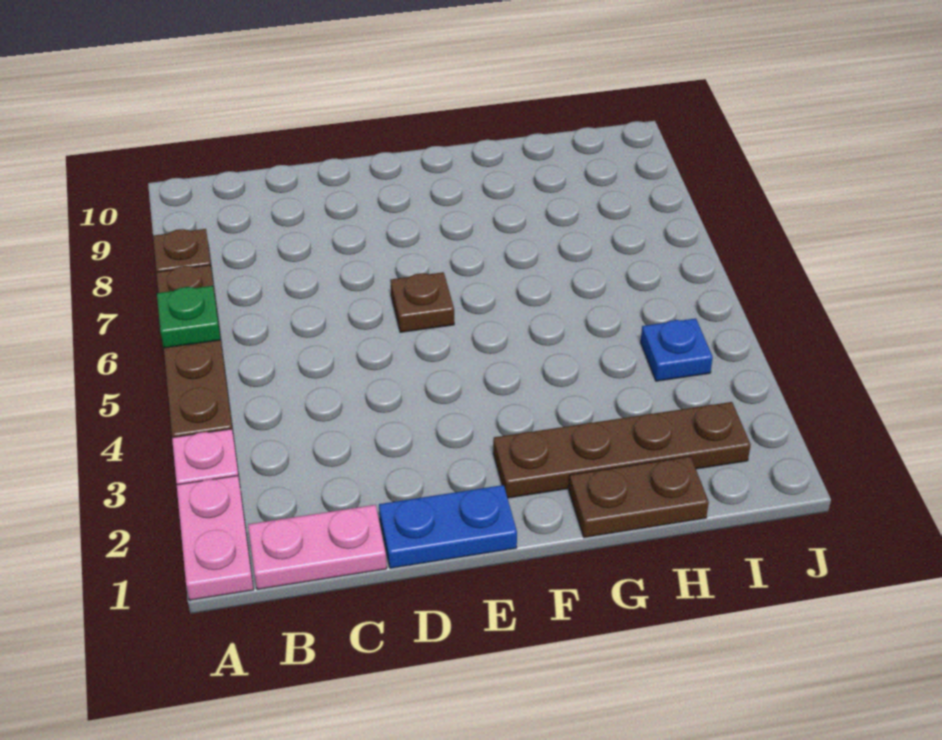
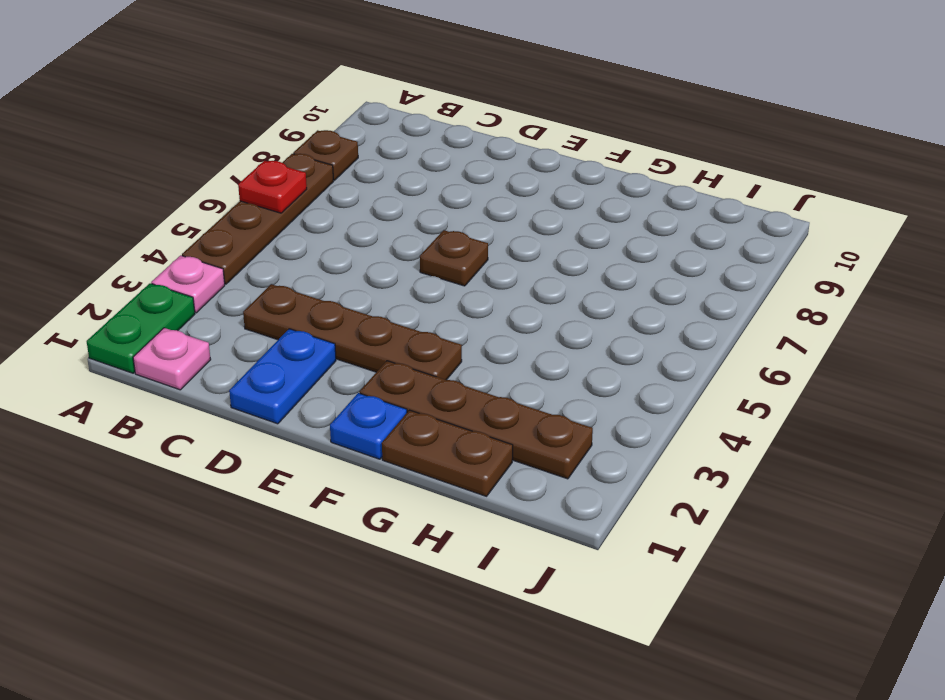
pink 1x2 plate [177,476,254,600] -> green 1x2 plate [87,283,195,373]
green 1x1 plate [157,286,220,348] -> red 1x1 plate [238,161,307,213]
pink 1x2 plate [248,505,387,590] -> pink 1x1 plate [133,328,211,390]
none -> brown 1x4 plate [243,284,462,380]
blue 1x2 plate [379,485,517,568] -> blue 1x2 plate turned to [229,329,336,424]
blue 1x1 plate [641,318,713,381] -> blue 1x1 plate moved to [330,393,407,459]

